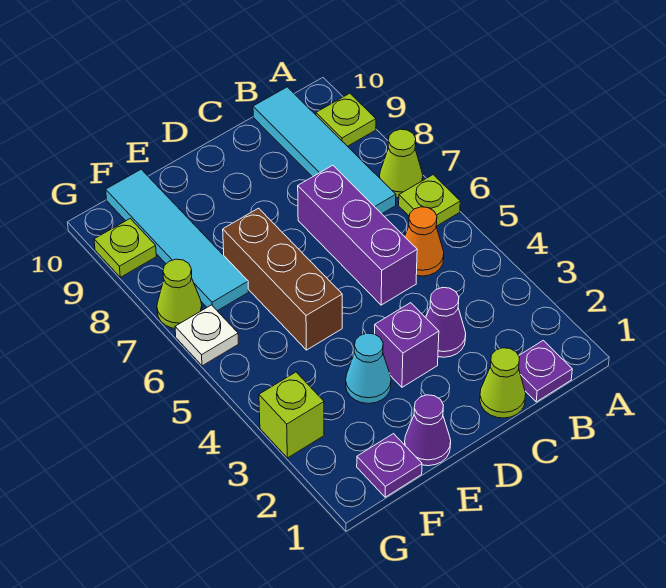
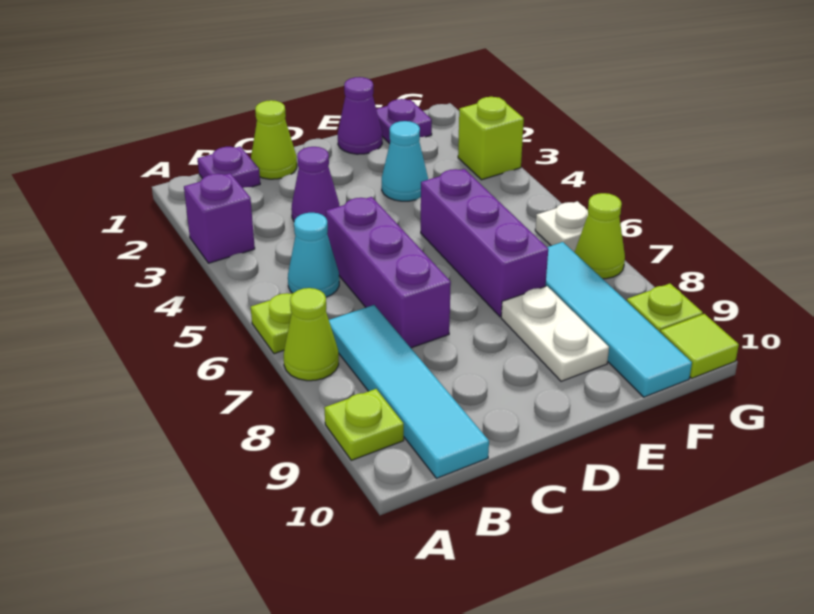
orange 1x1 cone [405,207,444,276] -> cyan 1x1 cone [288,213,339,297]
purple 1x1 brick [375,303,439,387] -> purple 1x1 brick moved to [184,173,255,263]
brown 1x3 brick [223,208,342,350] -> purple 1x3 brick [421,169,548,317]
none -> white 1x2 plate [501,286,609,381]
none -> lime 1x1 tile [660,314,739,378]

